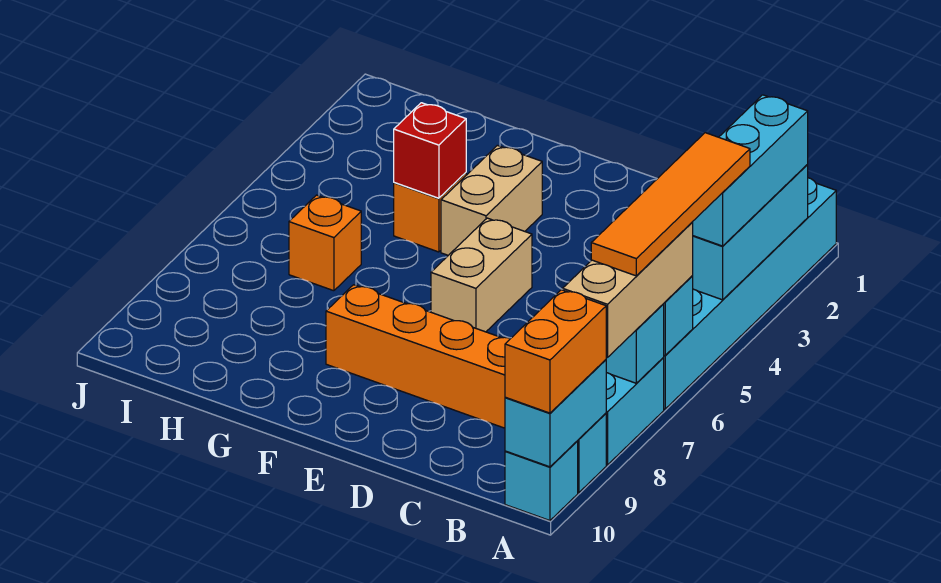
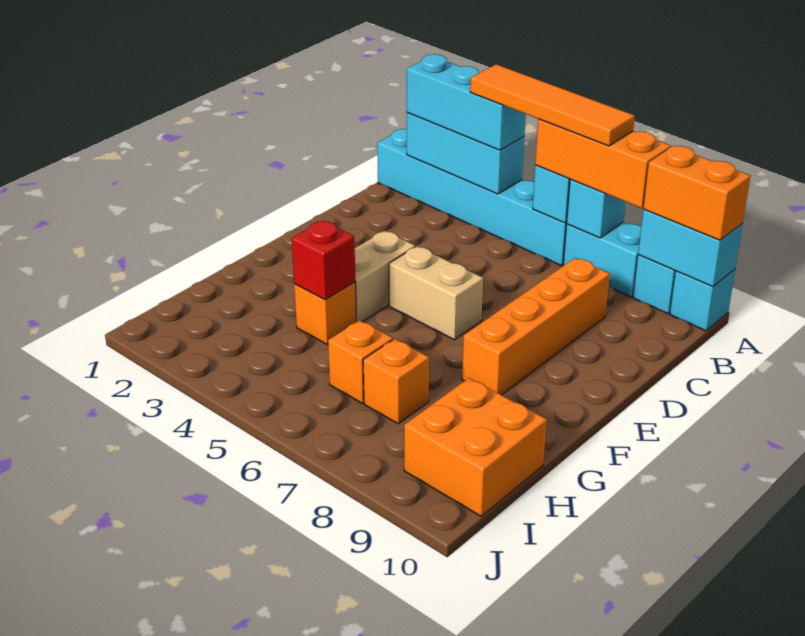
tan 1x3 brick [563,223,693,357] -> orange 1x3 brick [535,119,671,208]
tan 1x2 brick [441,145,542,255] -> tan 1x2 brick turned to [355,231,415,322]
none -> orange 1x1 brick [363,339,429,424]
none -> orange 2x2 brick [404,378,547,516]

